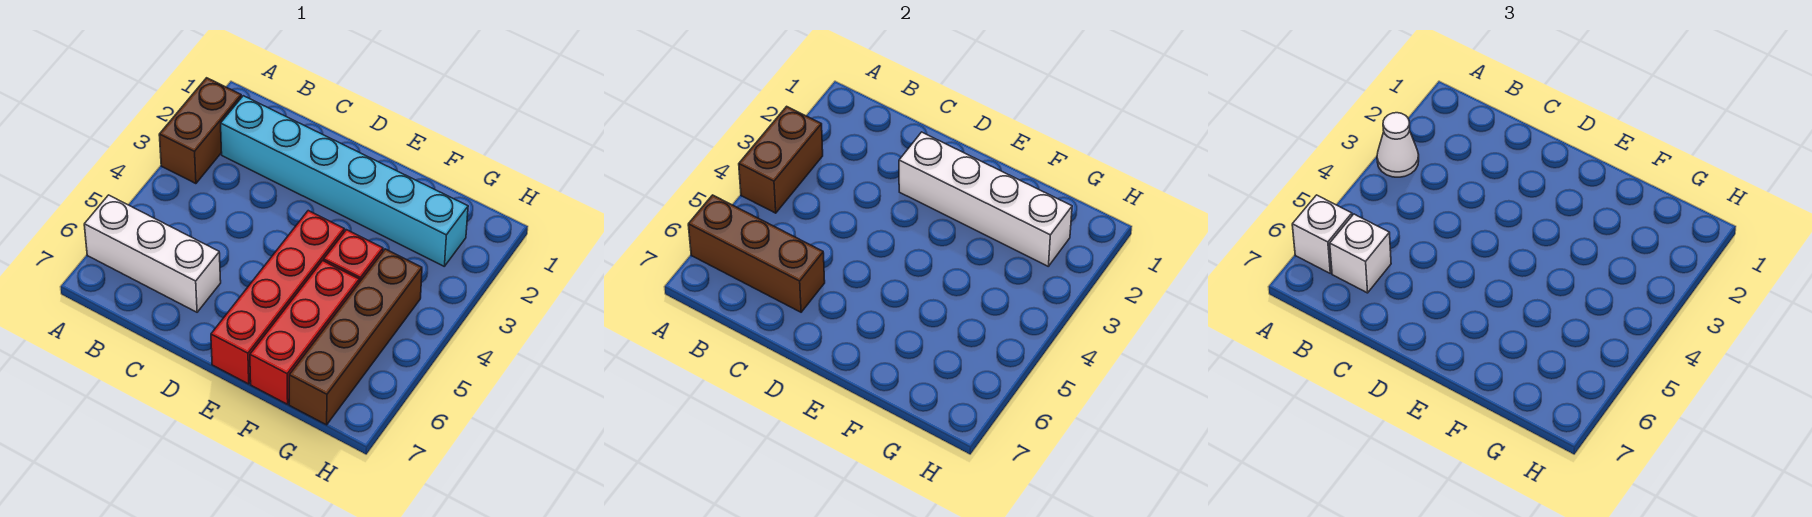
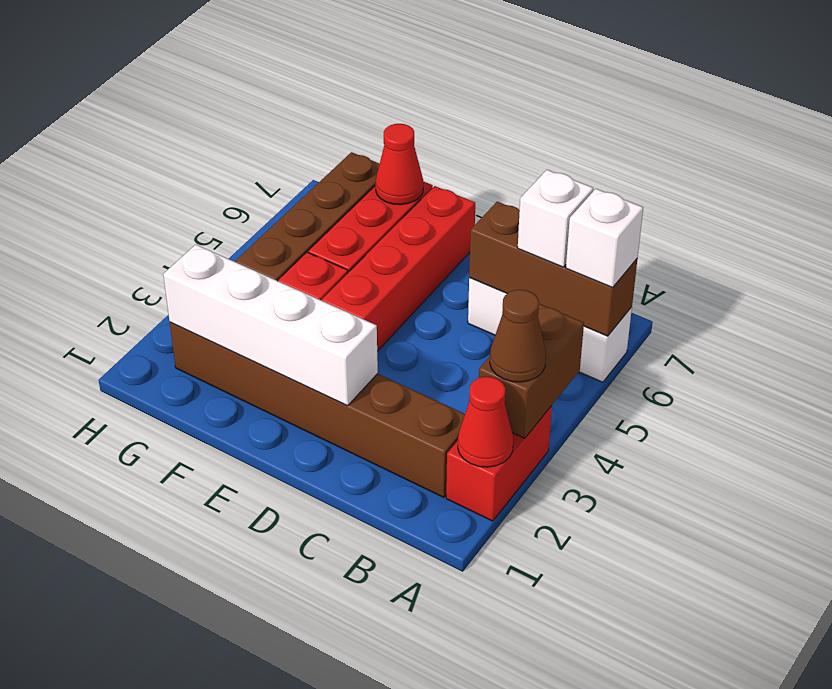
brown 1x2 brick [159,78,242,184] -> red 1x2 brick [446,406,552,521]
none -> red 1x1 cone [458,377,513,467]
white 1x1 cone [1377,113,1419,177] -> brown 1x1 cone [490,290,546,382]
cyan 1x6 brick [221,96,468,266] -> brown 1x6 brick [170,322,465,497]
none -> red 1x1 cone [375,124,423,205]

